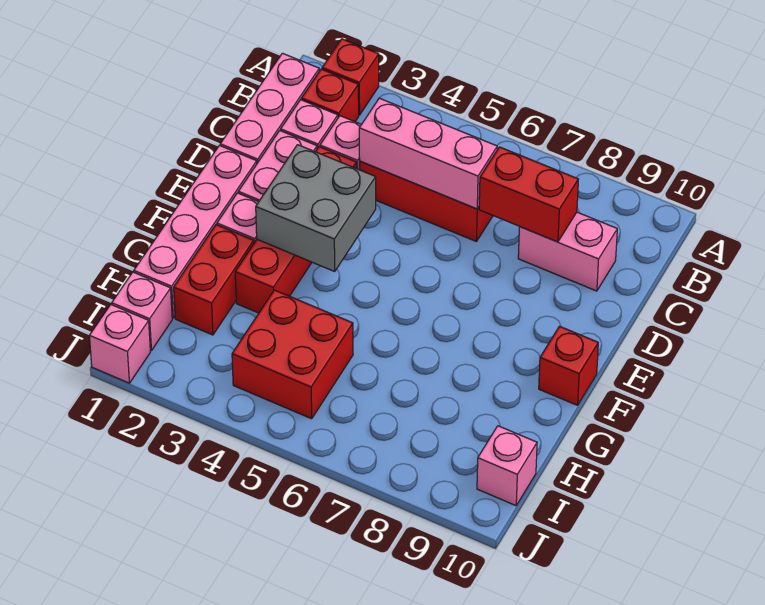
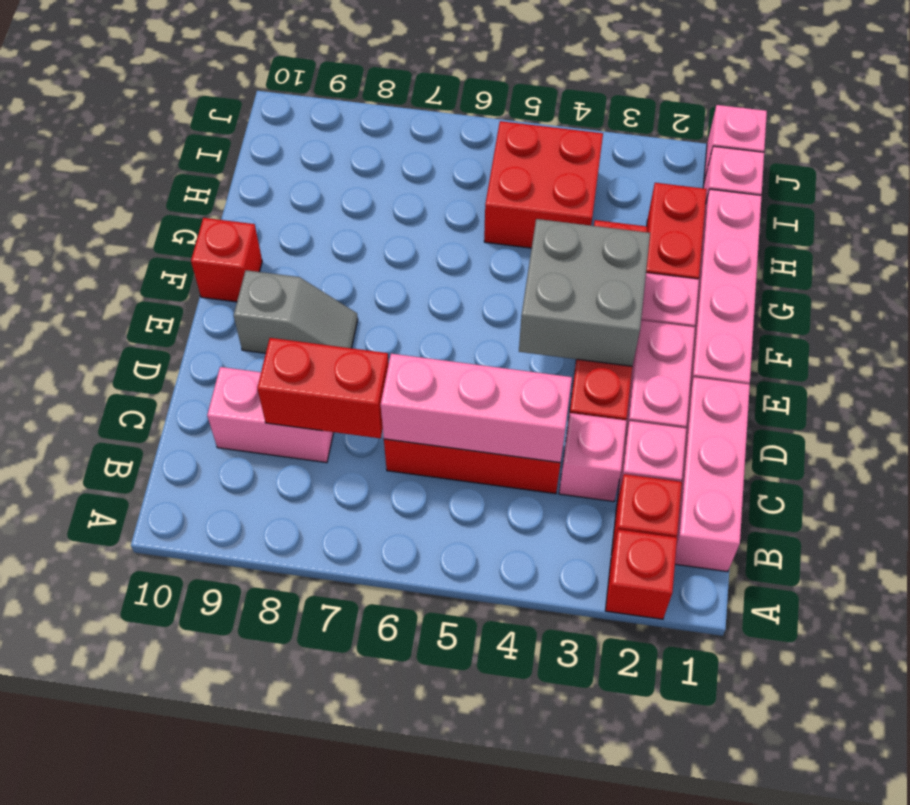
none -> grey 1x2 slope [234,270,358,353]
pink 1x1 brick [477,426,537,506] -> none

